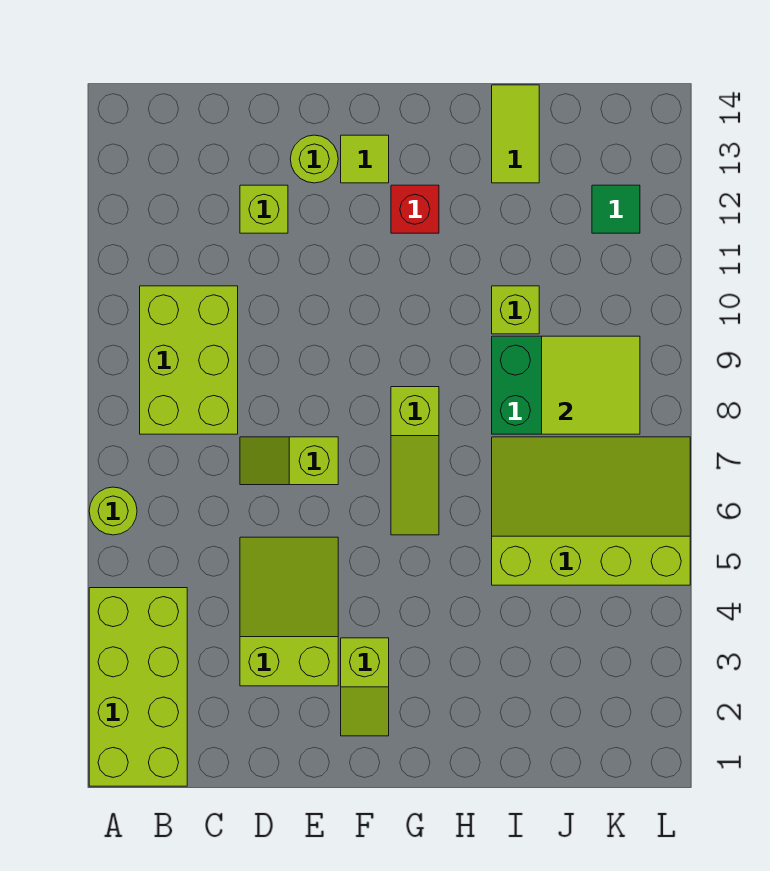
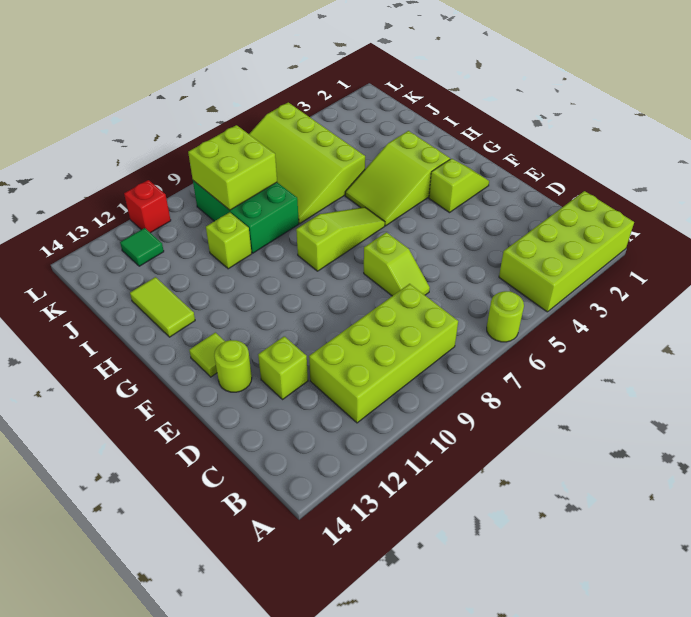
lime 2x3 brick [140,286,238,434] -> lime 2x4 brick [309,284,458,423]
lime 2x3 slope [240,537,338,686] -> lime 2x3 slope moved to [345,131,450,226]
red 1x1 brick [391,185,439,233] -> red 1x1 brick moved to [124,180,171,233]
lime 1x2 tile [492,85,539,183] -> lime 1x2 tile turned to [130,277,195,337]
lime 2x2 tile [542,336,640,434] -> lime 2x2 brick [188,125,277,210]

